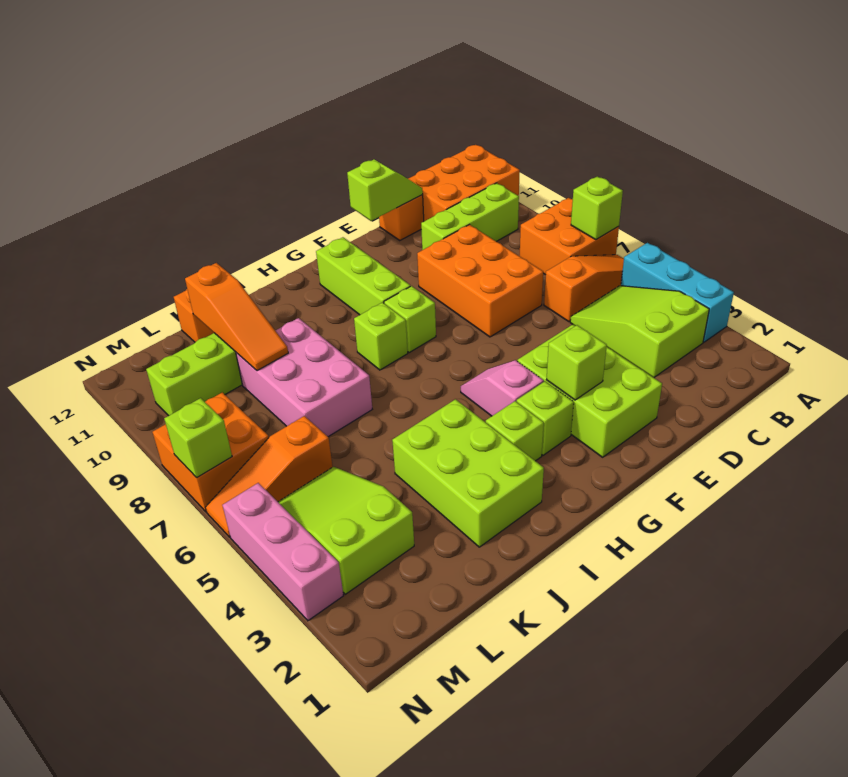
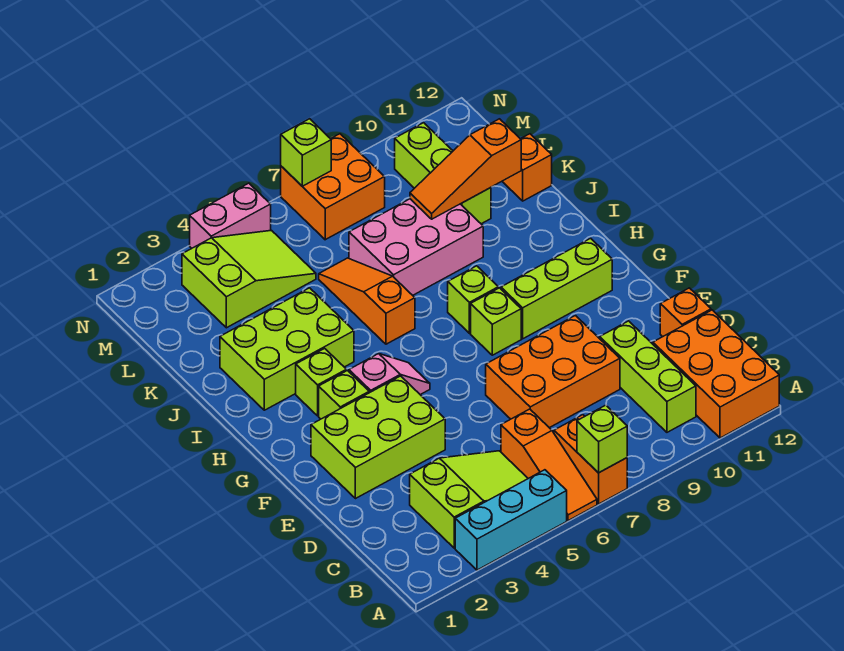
orange 2x2 brick [520,198,619,275] -> orange 1x2 brick [554,415,627,504]
lime 1x2 slope [347,160,423,221] -> none
lime 1x1 brick [546,325,607,400] -> none
orange 1x3 slope [206,416,333,537] -> orange 1x3 slope moved to [319,258,415,344]
pink 1x3 brick [222,483,344,621] -> pink 1x2 brick [190,183,271,248]

